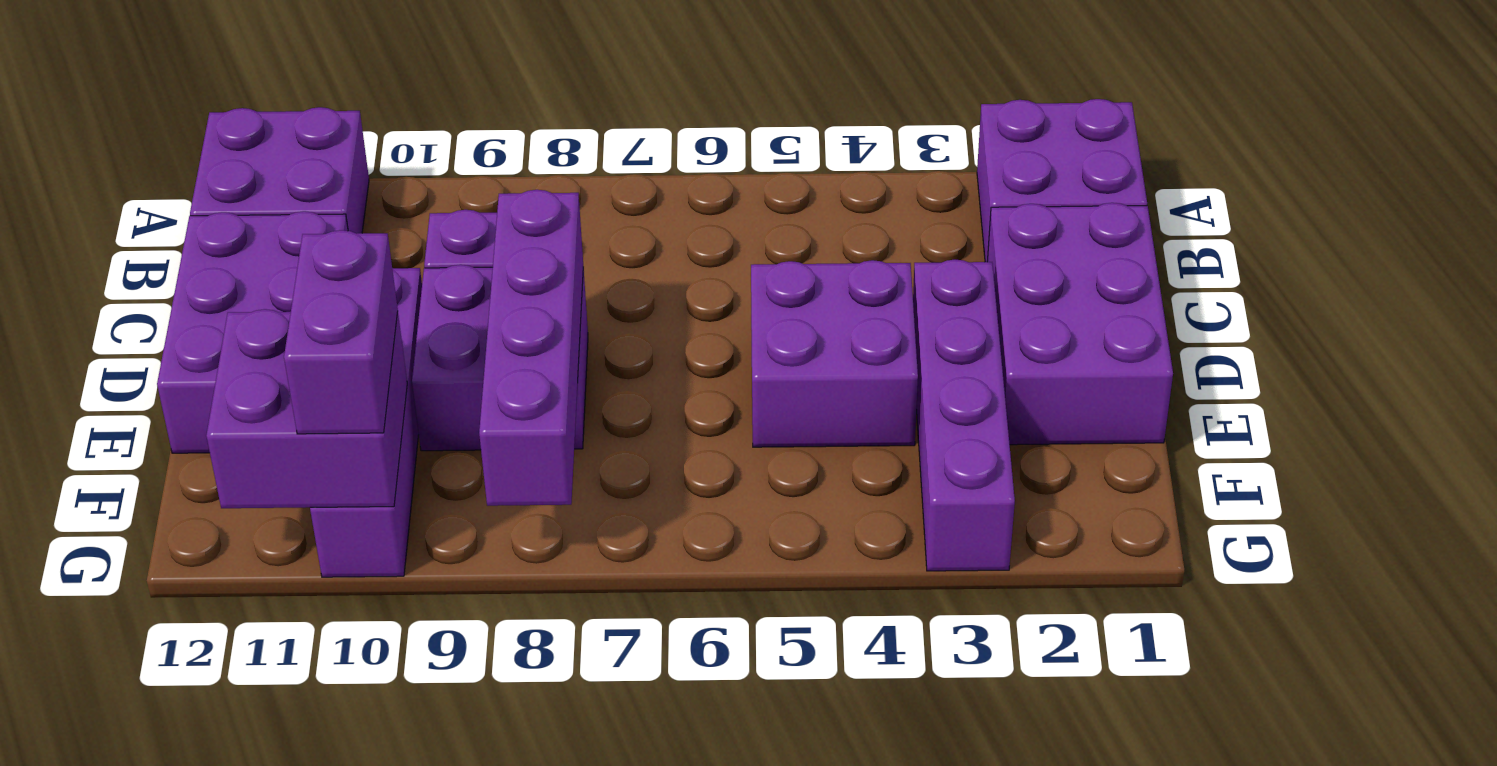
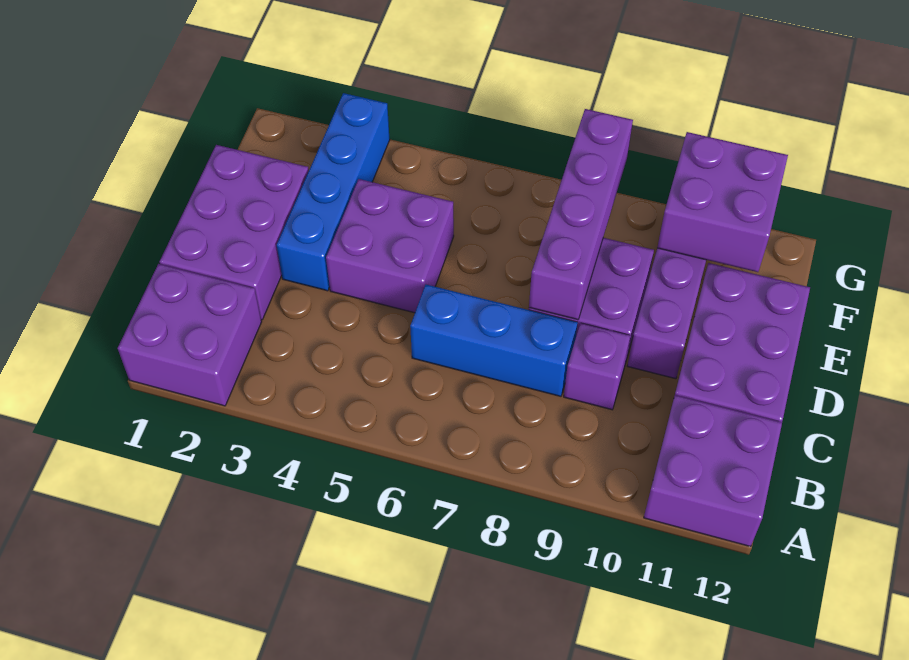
none -> blue 1x3 brick [410,285,578,396]
purple 1x4 brick [913,260,1015,571] -> blue 1x4 brick [277,93,390,291]
purple 1x2 brick [284,230,398,434] -> none

